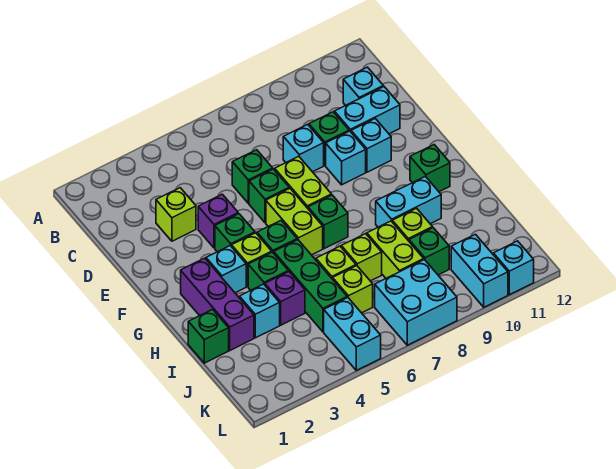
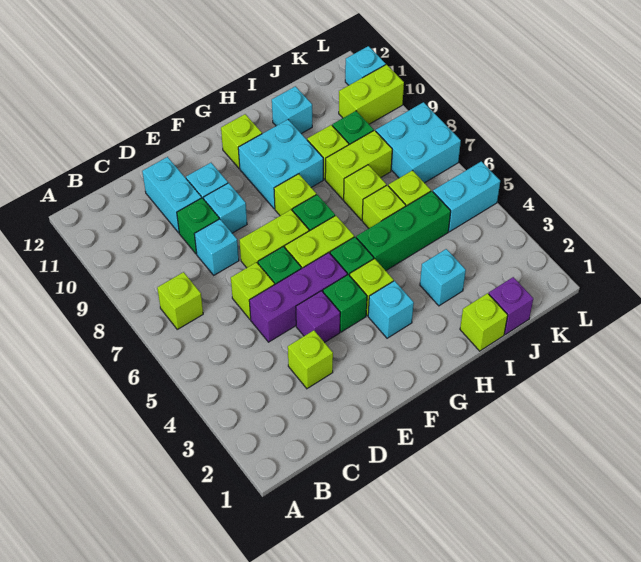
none -> lime 1x1 brick [157,272,203,329]
cyan 1x1 brick [343,67,383,105] -> cyan 1x1 brick moved to [272,86,312,134]
green 1x1 brick [232,150,273,203] -> lime 1x1 brick [231,262,275,319]
purple 1x3 brick [181,258,254,350] -> purple 1x3 brick moved to [249,253,347,342]
none -> lime 1x1 brick [274,174,316,216]
green 1x1 brick [410,145,450,192] -> lime 1x1 brick [221,114,262,169]
green 1x1 brick [248,252,288,290] -> none
cyan 1x2 brick [376,176,441,227] -> cyan 2x2 brick [238,120,323,209]
green 1x1 brick [188,309,229,363] -> lime 1x1 brick [460,293,508,351]
purple 1x1 brick [265,272,305,325] -> purple 1x1 brick moved to [489,277,533,334]
cyan 1x2 brick [451,234,508,307] -> lime 1x2 brick [339,65,404,124]

